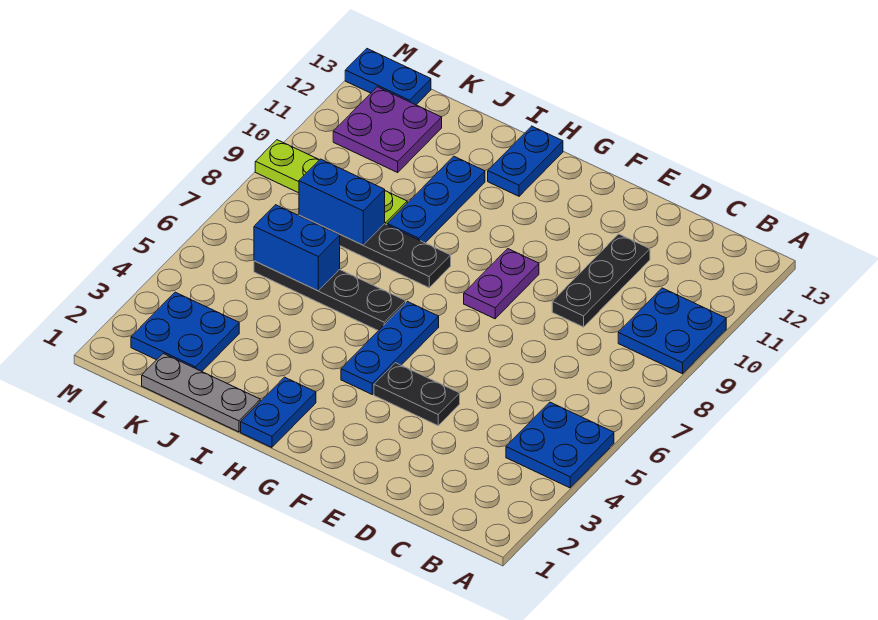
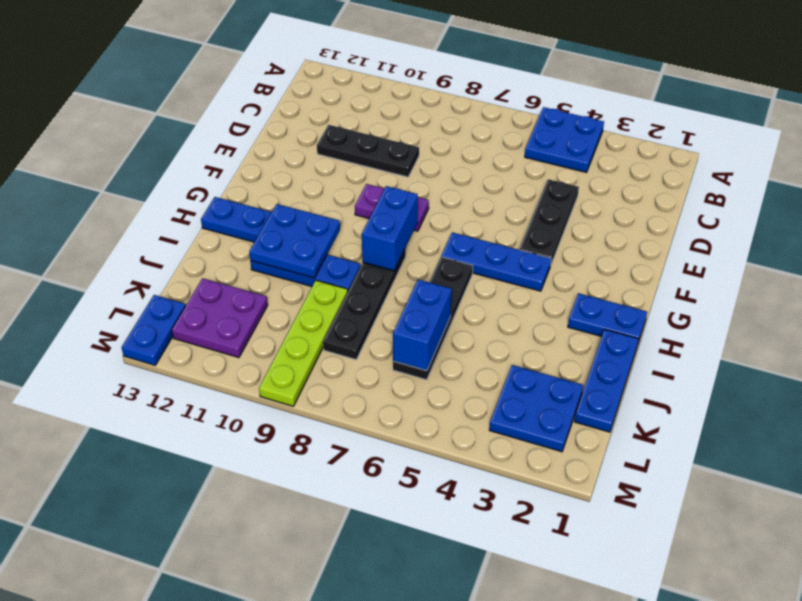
blue 2x2 plate [618,288,726,374] -> blue 2x2 plate moved to [249,204,340,278]
black 1x2 plate [374,363,460,425] -> black 1x3 plate [519,179,579,266]
grey 1x3 plate [142,354,260,432] -> blue 1x3 plate [574,329,639,432]
blue 1x2 brick [299,159,385,245] -> blue 1x2 brick moved to [362,186,418,271]

